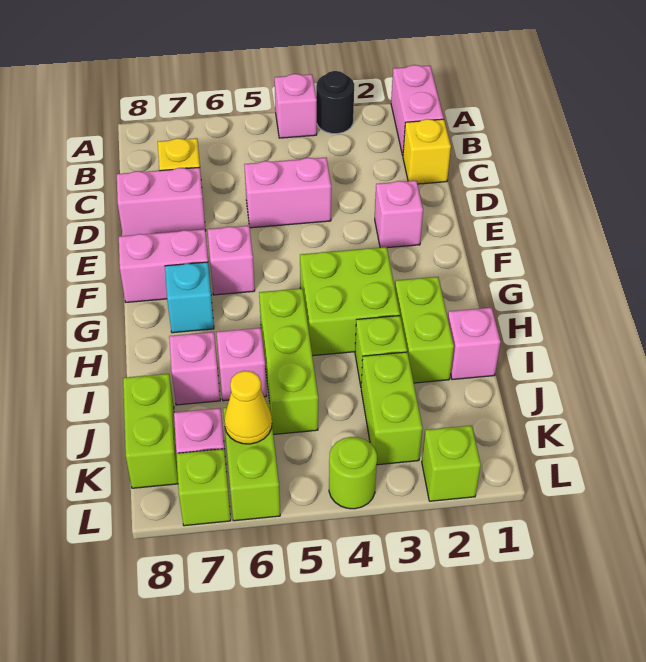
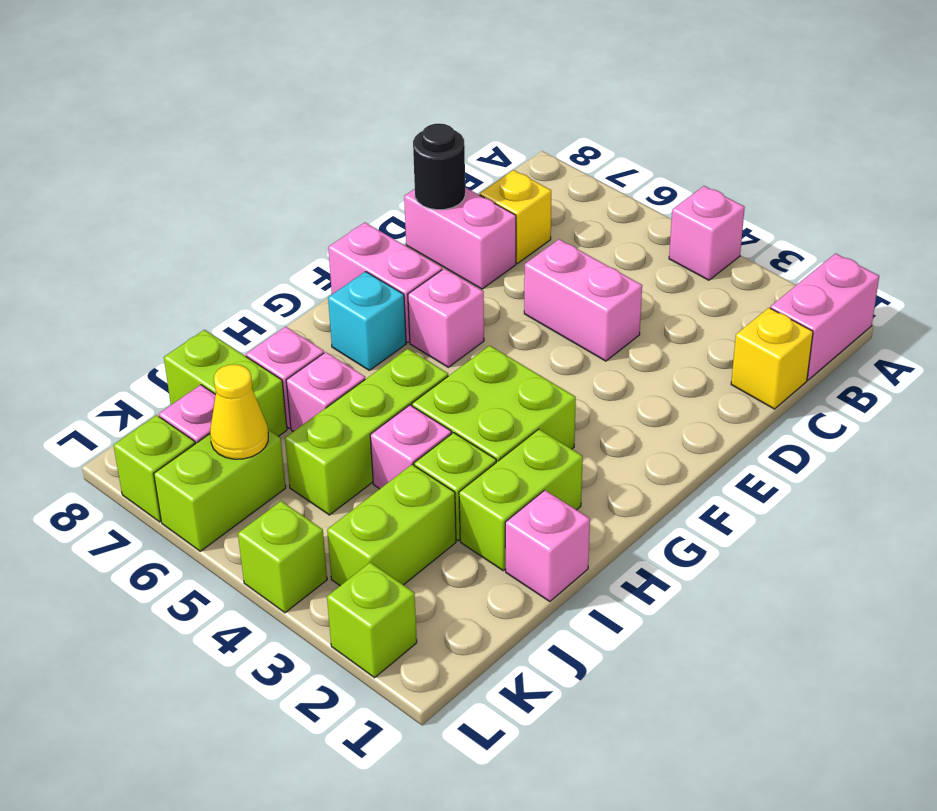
black 1x1 round brick [316,71,354,134] -> black 1x1 round brick moved to [413,124,465,210]
pink 1x1 brick [375,181,423,248] -> pink 1x1 brick moved to [370,405,452,489]
lime 1x2 brick [123,374,178,488] -> lime 1x2 brick turned to [164,330,287,436]
lime 1x1 round brick [329,437,377,509] -> lime 1x1 brick [238,501,327,613]

